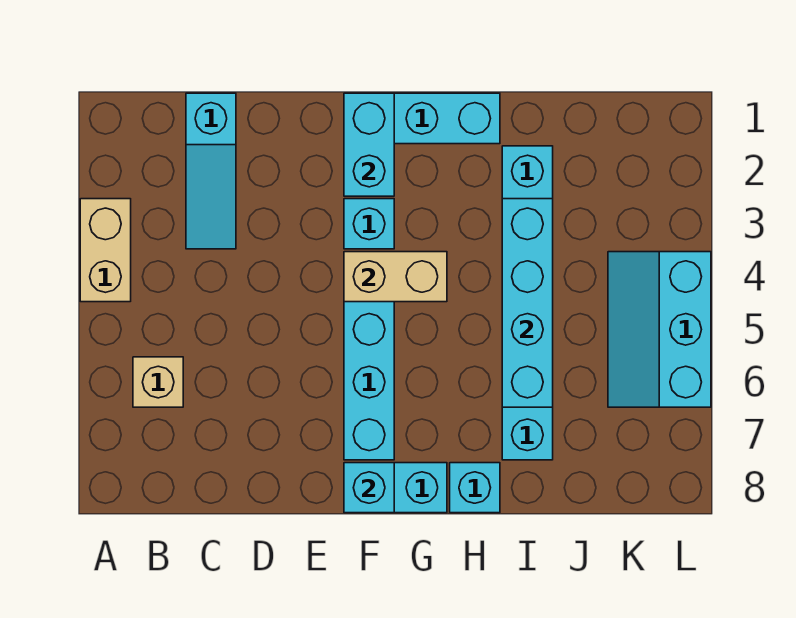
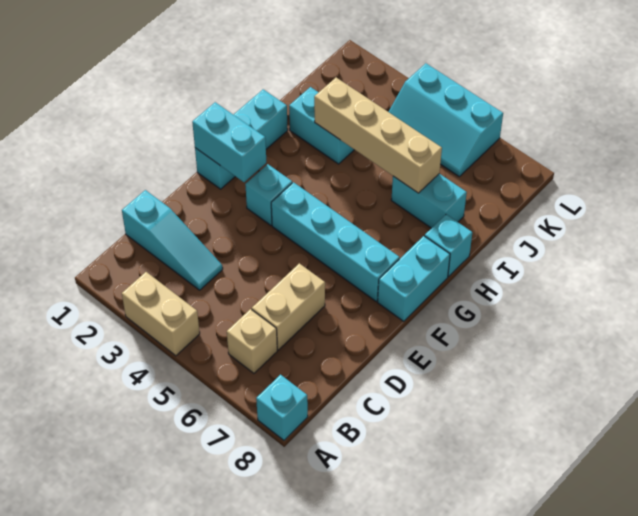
tan 1x2 brick [344,252,447,302] -> tan 1x2 brick moved to [252,263,325,350]
cyan 1x1 brick [344,463,394,513] -> cyan 1x1 brick moved to [256,375,308,440]
cyan 1x4 brick [502,199,553,407] -> tan 1x4 brick [314,78,442,193]

